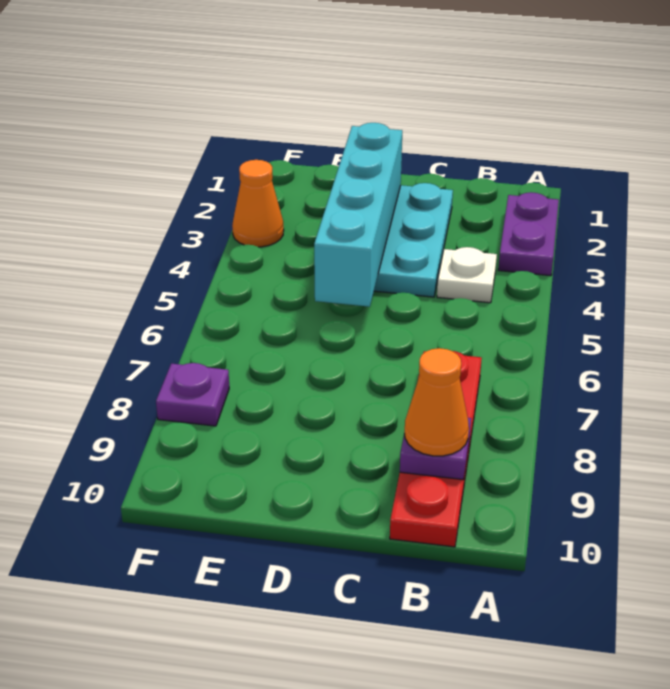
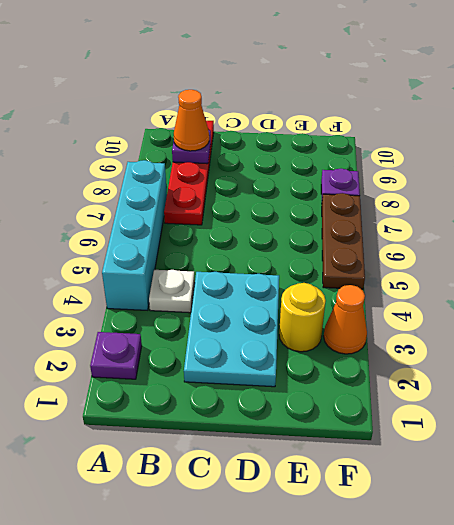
purple 1x2 plate [498,192,559,276] -> purple 1x1 plate [90,332,142,379]
cyan 1x4 brick [314,123,402,307] -> cyan 1x4 brick moved to [102,160,167,310]
none -> yellow 1x1 round brick [279,283,326,352]
none -> brown 1x3 plate [322,193,365,289]

